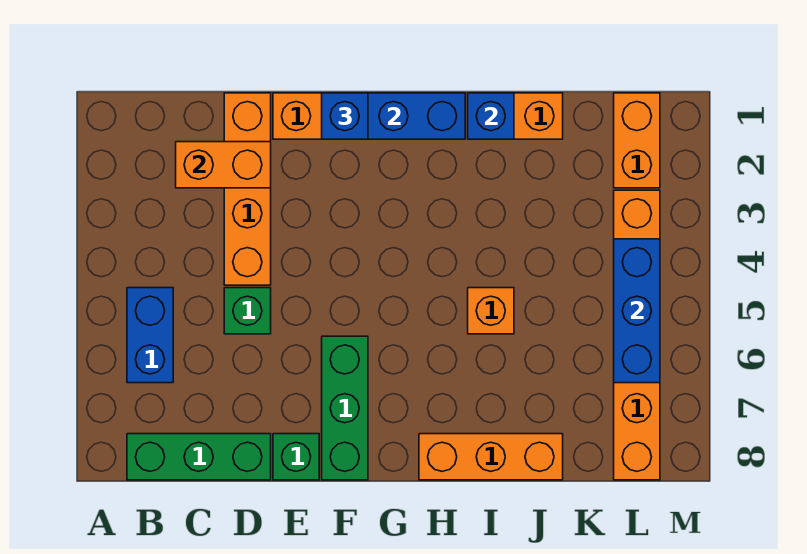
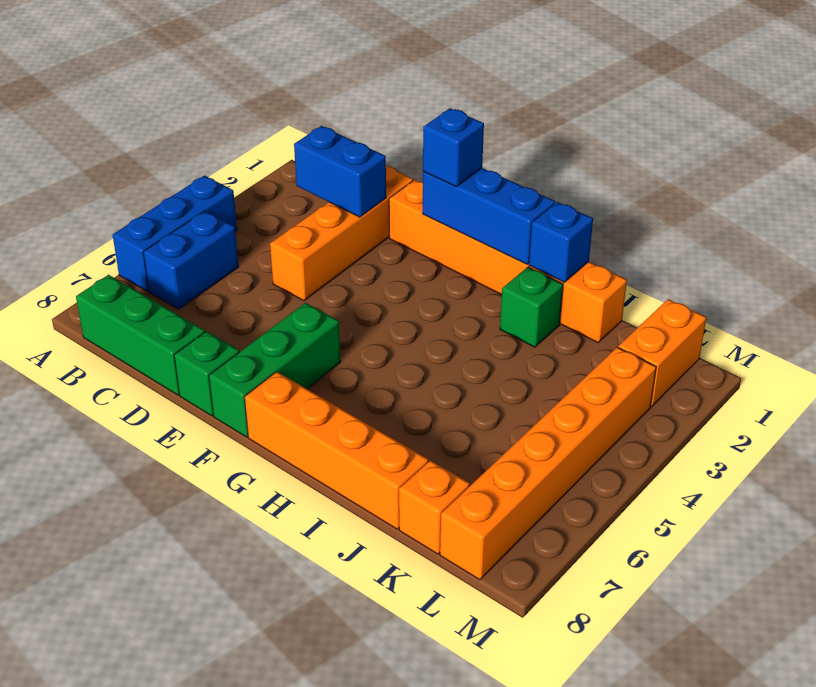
orange 1x2 brick [176,142,271,188] -> blue 1x2 brick [294,126,386,217]
green 1x1 brick [224,288,271,334] -> green 1x1 brick moved to [500,267,563,347]
orange 1x3 brick [419,434,563,480] -> orange 1x4 brick [245,372,428,529]
orange 1x1 brick [468,288,514,334] -> orange 1x1 brick moved to [399,460,470,554]
blue 1x3 brick [614,239,660,383] -> blue 1x3 brick moved to [113,176,237,291]

